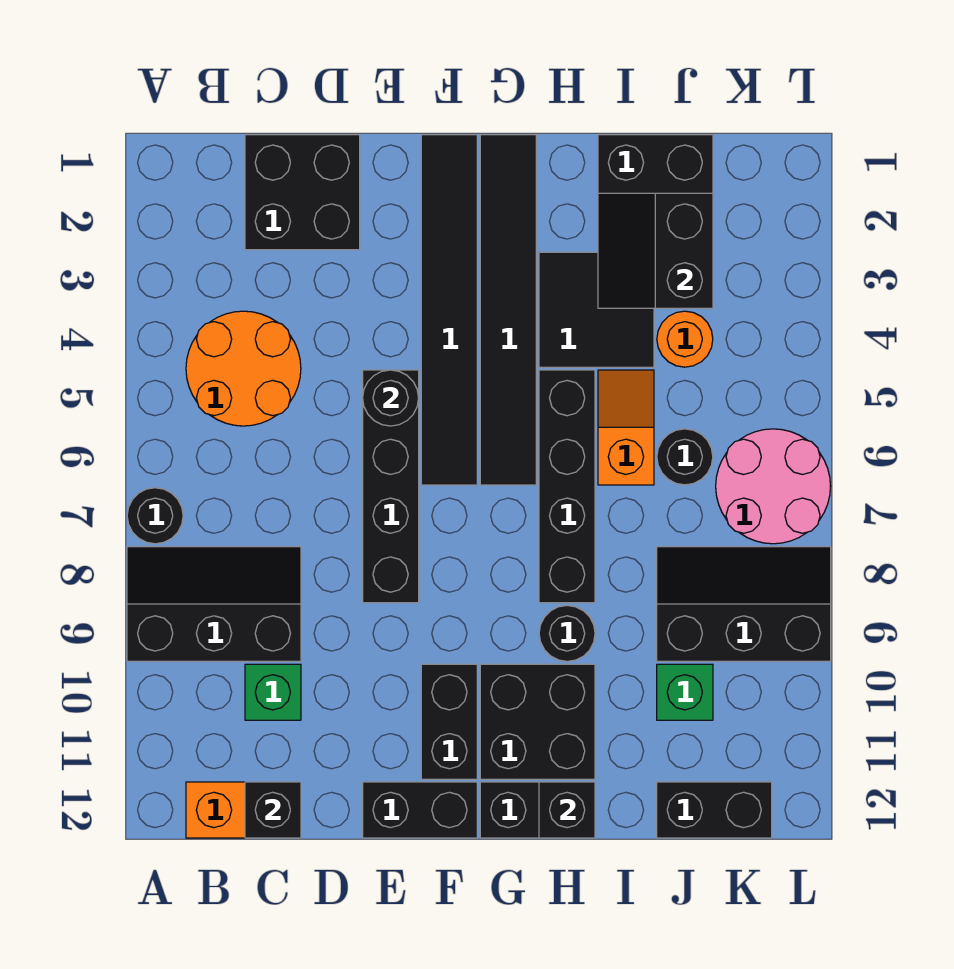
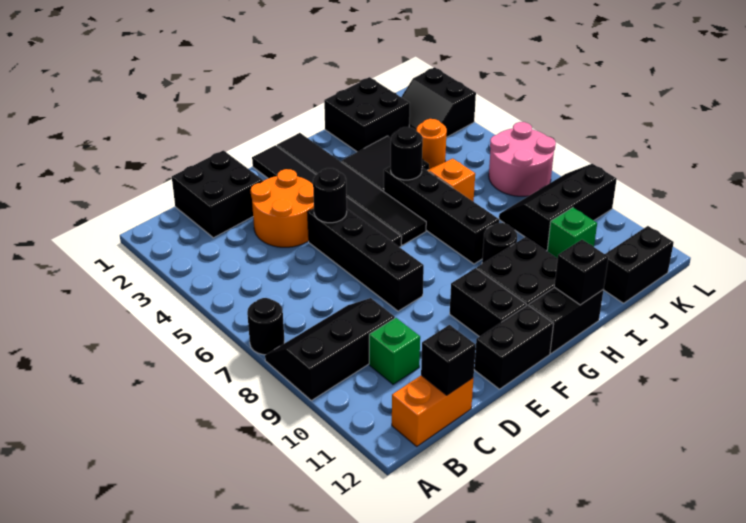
orange 2x2 round brick [186,311,301,426] -> orange 2x2 round brick moved to [251,169,314,247]
black 2x2 slope [598,193,713,308] -> black 2x2 slope moved to [401,67,476,138]
black 1x1 round brick [657,429,713,485] -> black 1x1 round brick moved to [391,127,423,180]

